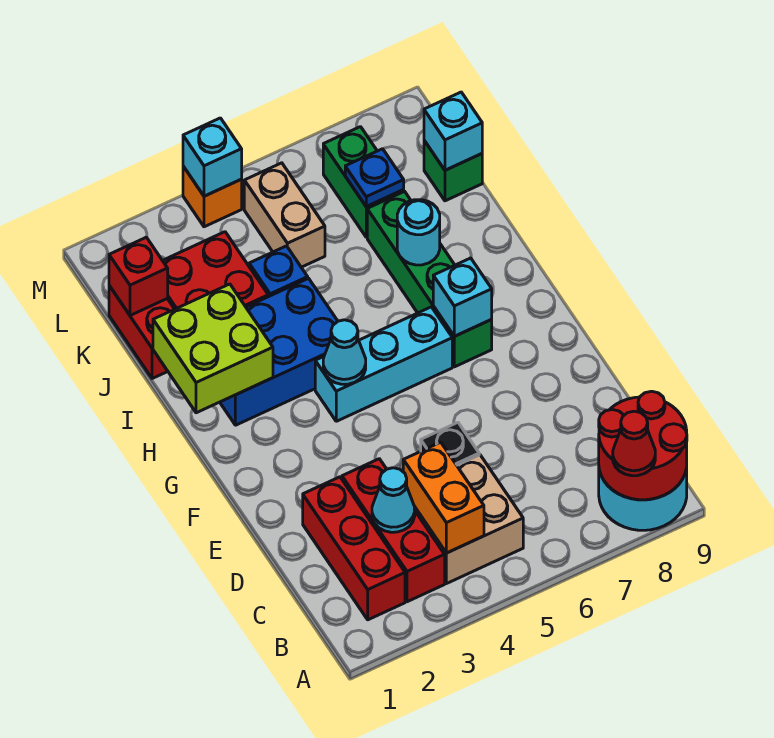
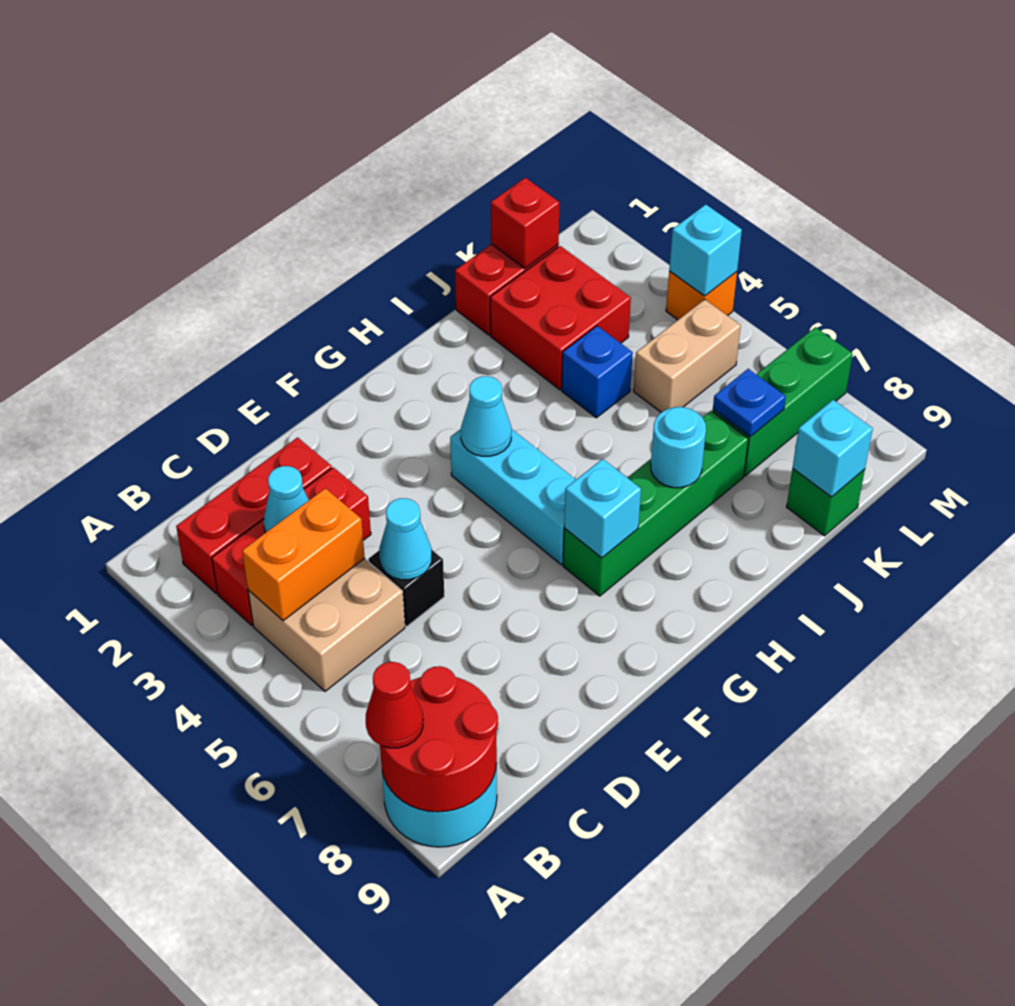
none -> cyan 1x1 cone [379,498,432,580]
lime 2x2 brick [153,284,273,413] -> none
blue 2x3 brick [220,278,338,425] -> none
green 1x2 brick [323,127,404,237] -> green 1x3 brick [713,327,853,476]

